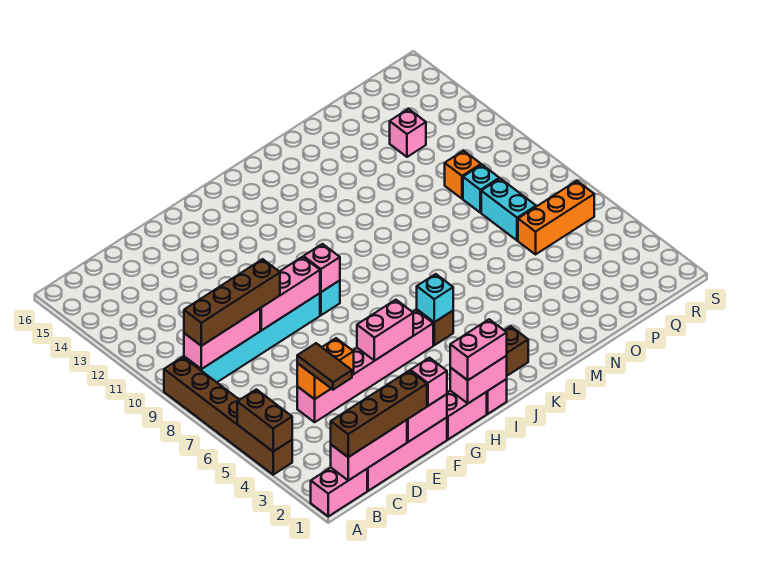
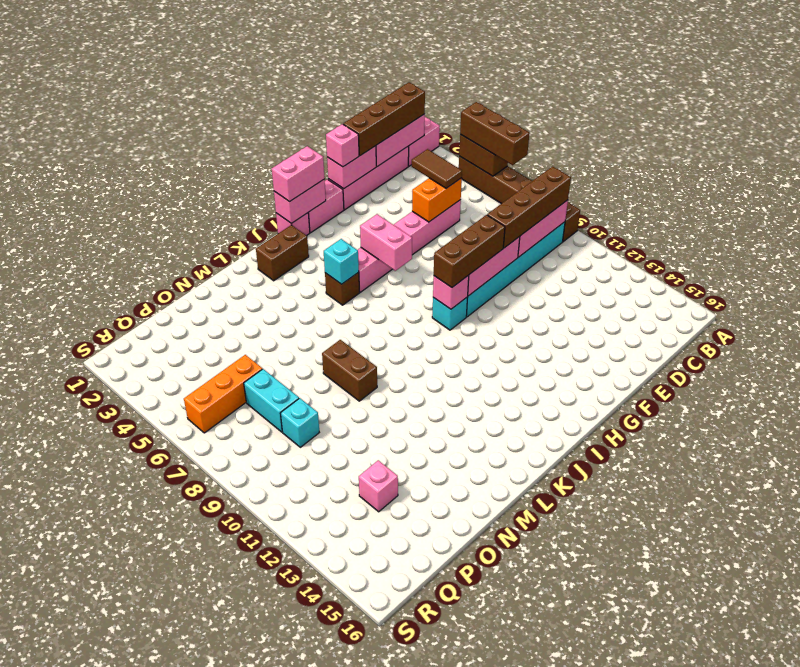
none -> brown 1x3 brick [460,102,529,165]
none -> brown 1x3 brick [434,215,505,288]
pink 1x2 brick [357,300,413,361] -> pink 1x2 brick turned to [360,214,412,271]
none -> brown 1x2 brick [322,340,377,401]
orange 1x1 brick [445,151,481,199] -> none

